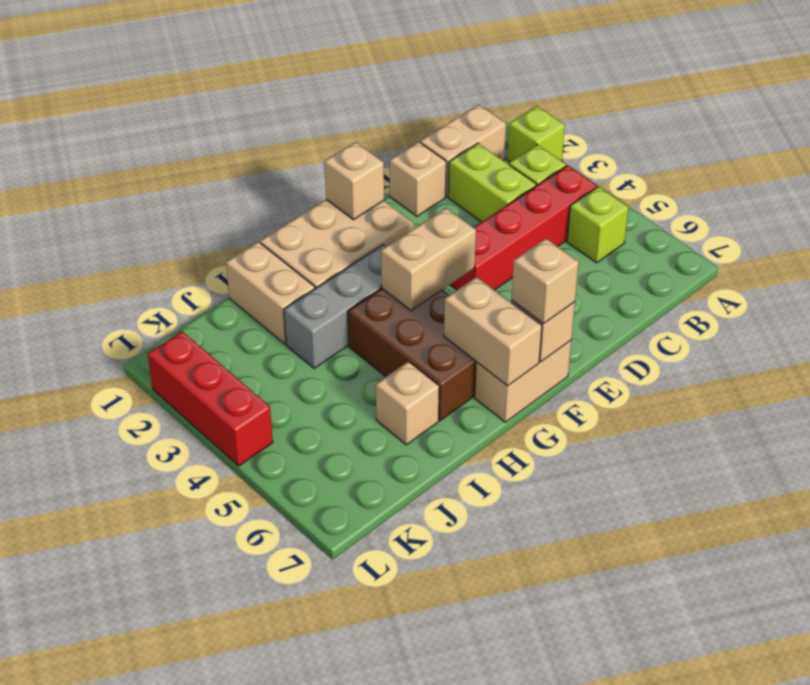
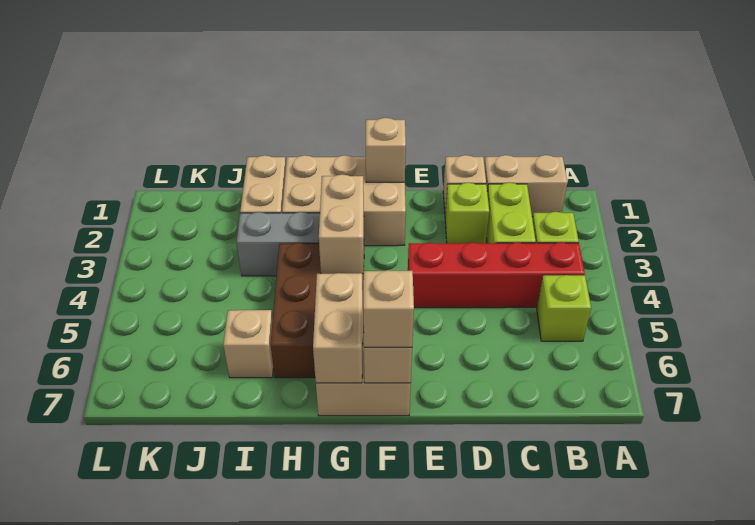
lime 1x1 brick [507,106,565,162] -> lime 1x1 brick moved to [445,183,489,243]
tan 1x2 brick [381,208,476,310] -> tan 1x2 brick turned to [319,174,364,274]
red 1x3 brick [148,331,273,466] -> none

